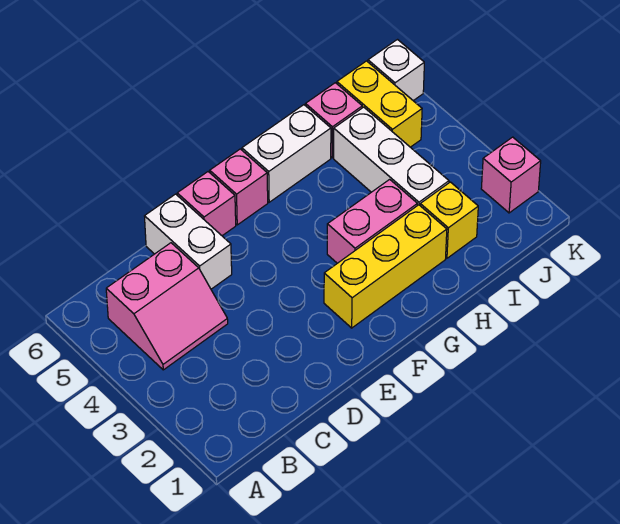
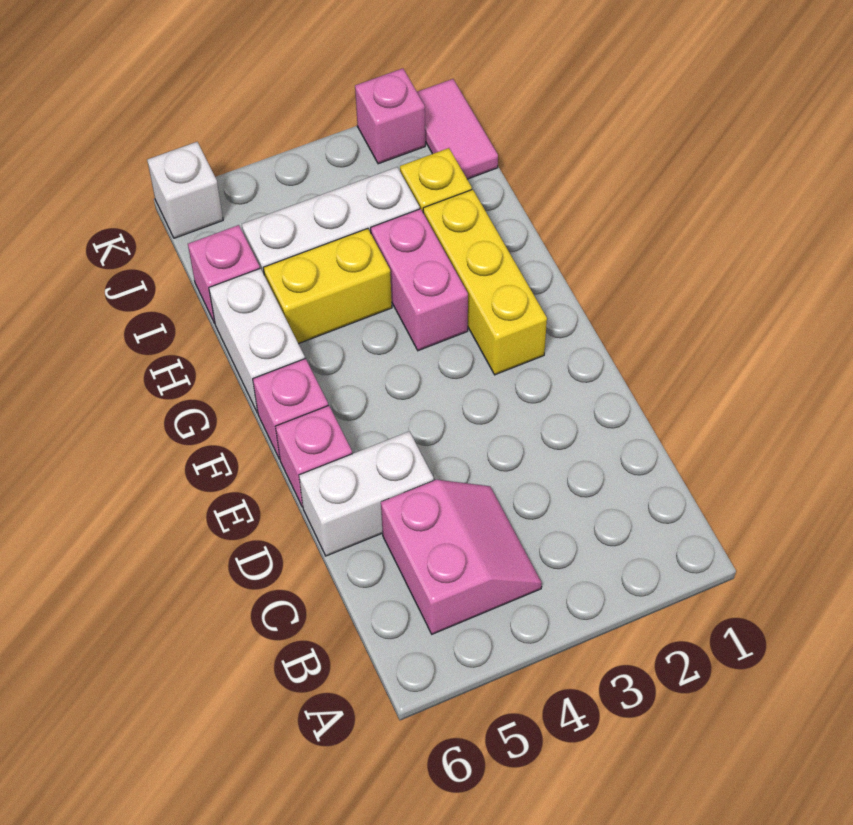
none -> pink 1x2 tile [417,79,498,179]
yellow 1x2 brick [337,61,422,147] -> yellow 1x2 brick moved to [263,229,392,344]

